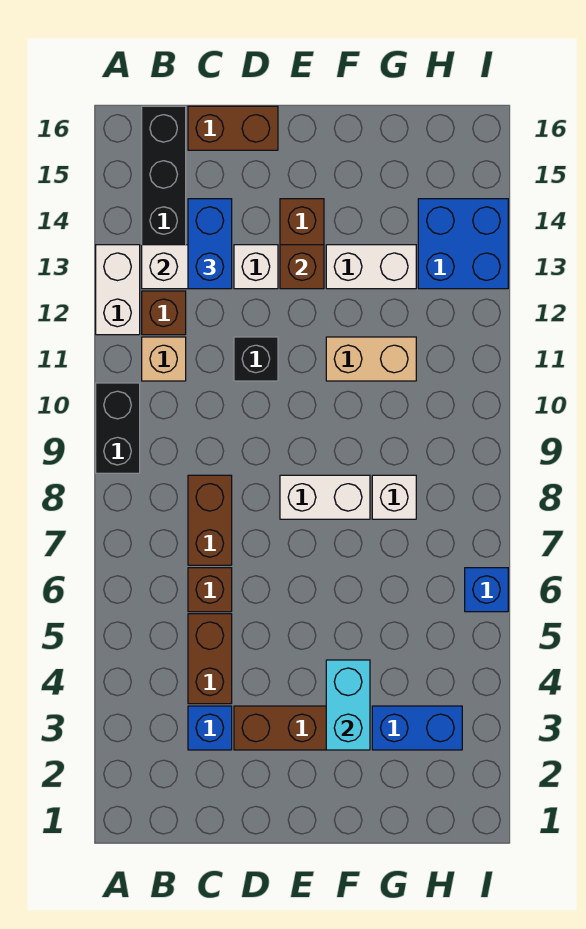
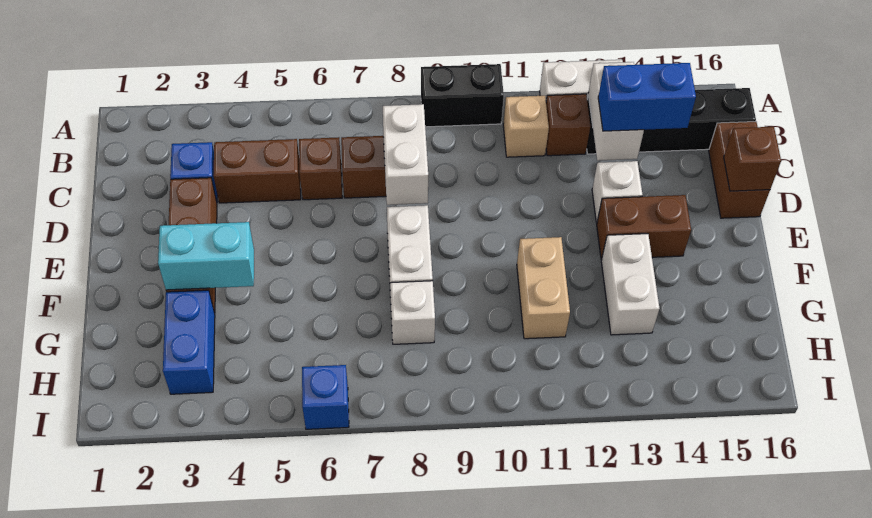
none -> white 1x2 brick [383,104,428,205]
black 1x1 brick [234,337,278,381] -> none
brown 1x1 brick [280,245,324,289] -> brown 1x1 brick moved to [724,127,781,191]
blue 2x2 brick [418,199,508,289] -> none

